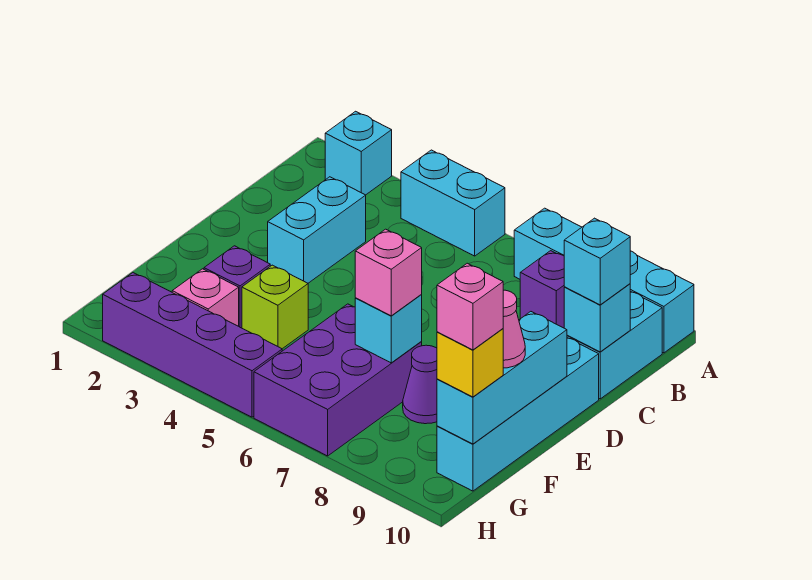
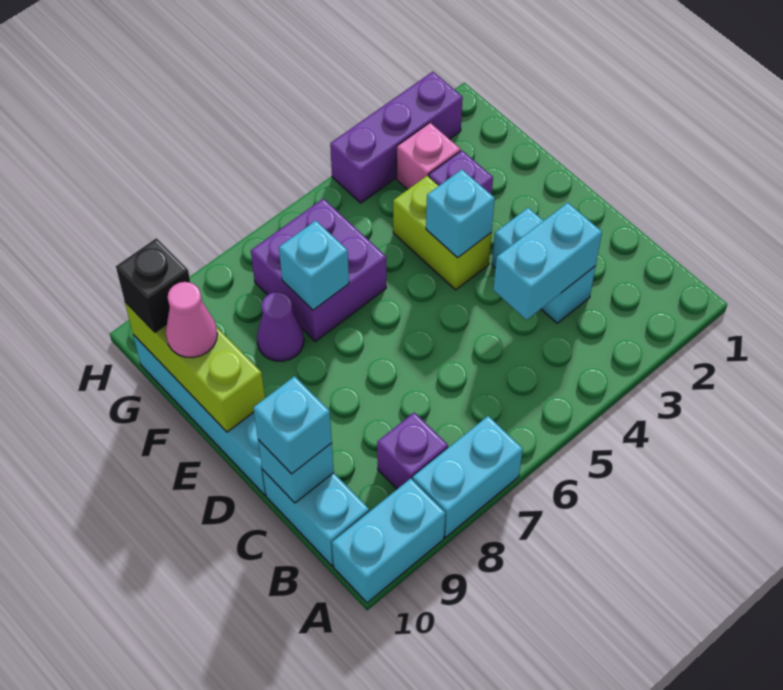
cyan 1x1 brick [325,111,392,195] -> cyan 1x1 brick moved to [426,169,495,258]
cyan 1x2 brick [401,150,505,256] -> cyan 1x2 brick moved to [493,203,602,320]
cyan 1x3 brick [437,312,567,444] -> lime 1x3 brick [125,302,265,432]
lime 1x1 brick [242,265,308,349] -> lime 1x2 brick [393,176,492,290]
purple 2x3 brick [254,304,422,456] -> purple 2x2 brick [251,199,386,341]
pink 1x1 brick [355,229,422,316] -> none
yellow 1x1 brick [437,329,503,397] -> black 1x1 brick [116,238,190,332]
pink 1x1 brick [437,263,503,350] -> none
purple 1x4 brick [103,273,282,417] -> purple 1x3 brick [330,72,463,203]

